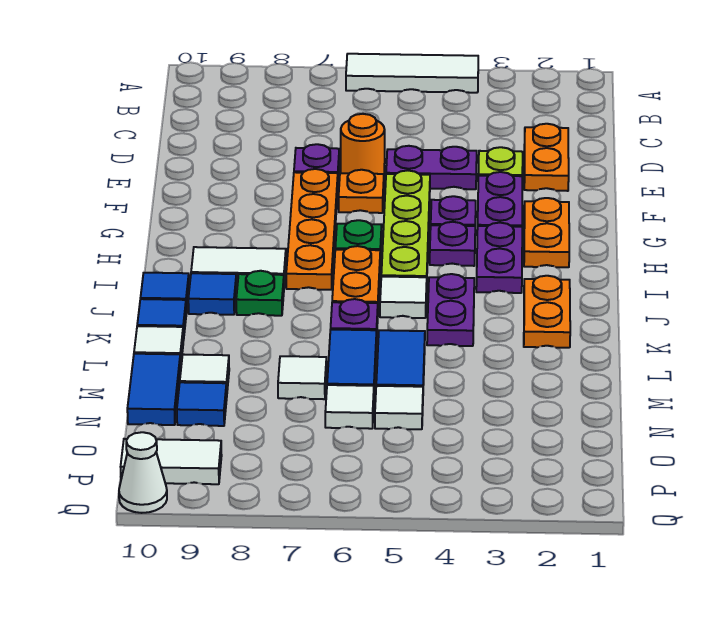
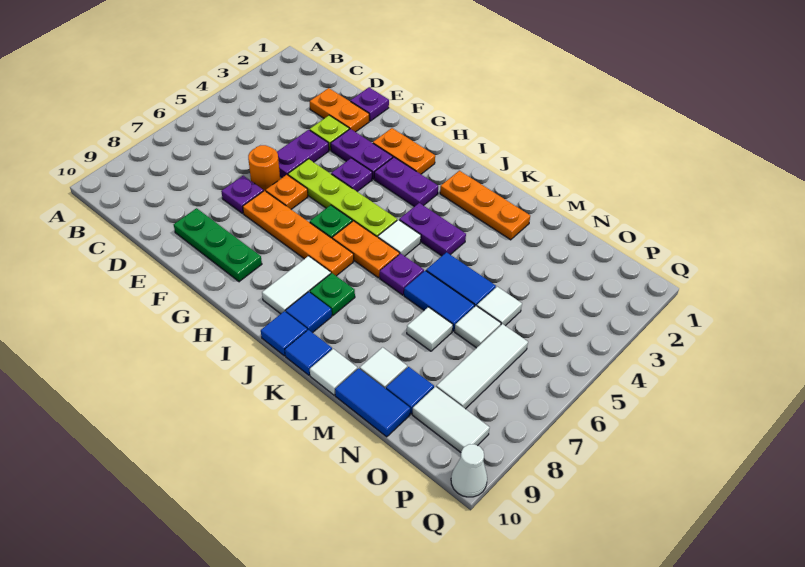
white 1x3 tile [346,54,478,93] -> white 1x3 tile moved to [436,324,528,409]
none -> green 1x3 plate [174,208,262,282]
purple 1x1 plate [430,222,475,266] -> purple 1x1 plate moved to [350,88,389,121]
orange 1x2 plate [524,276,570,348] -> orange 1x3 plate [440,171,530,240]
white 1x2 tile [121,439,222,484] -> white 1x2 tile turned to [412,387,490,452]

